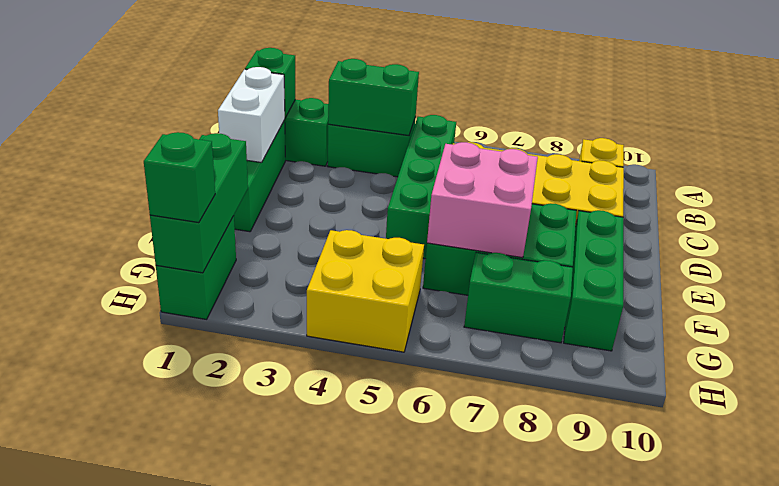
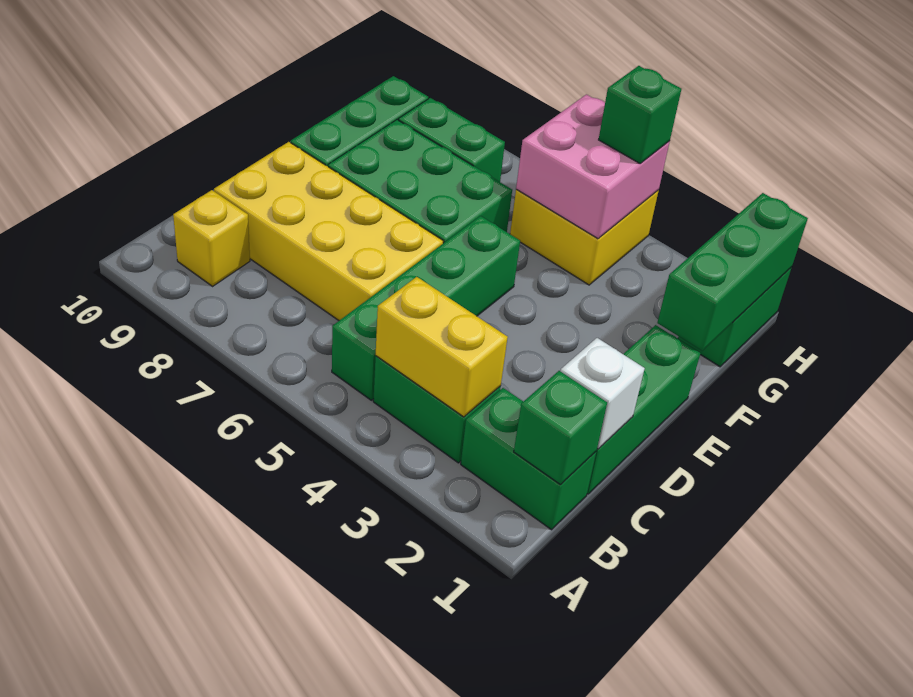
green 1x2 brick [328,59,419,136] -> yellow 1x2 brick [376,277,508,417]
white 1x2 brick [218,67,285,163] -> white 1x1 brick [561,338,645,449]
pink 2x2 brick [427,142,538,258] -> pink 2x2 brick moved to [516,94,670,239]
green 1x1 brick [144,132,215,223] -> green 1x1 brick moved to [599,66,681,164]

